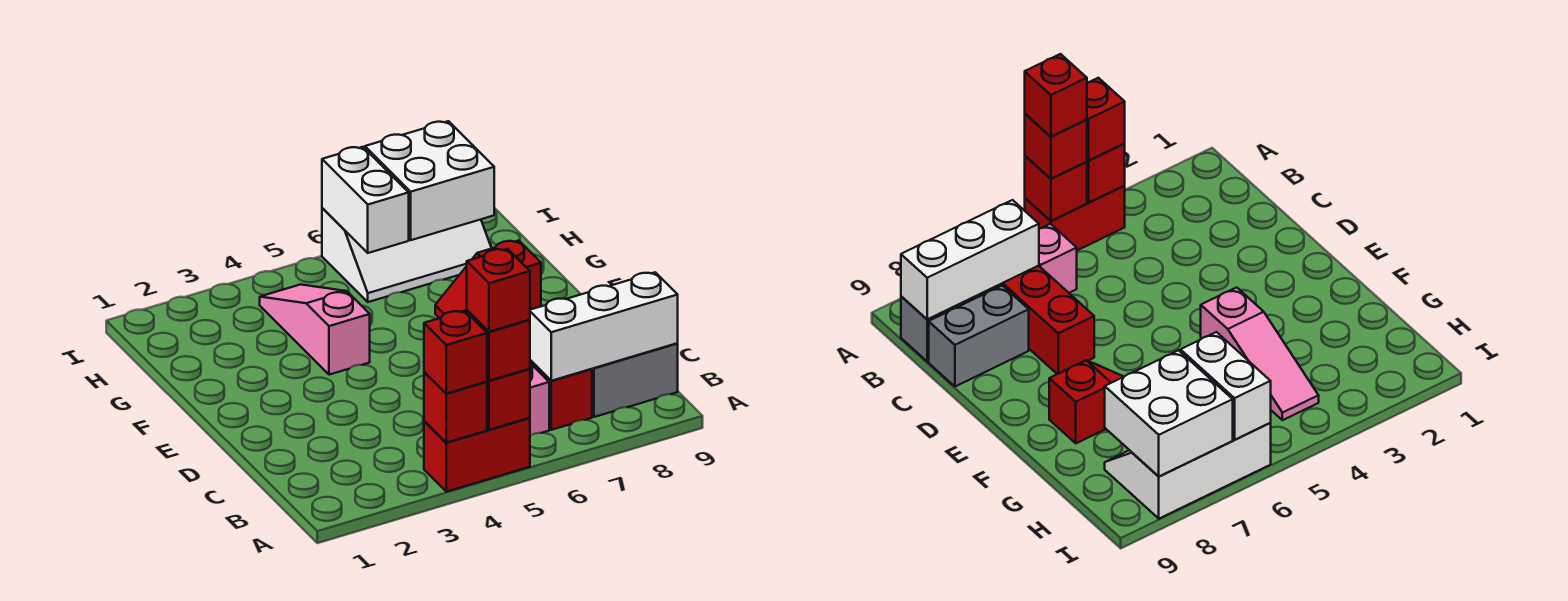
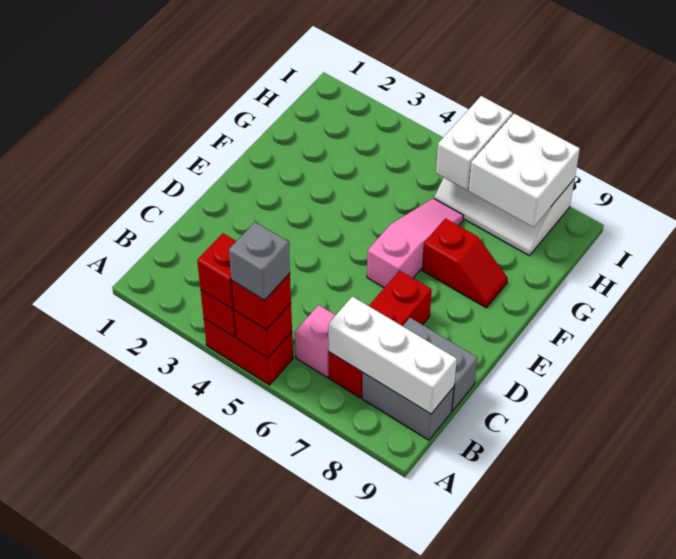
red 1x1 brick [467,249,530,332] -> grey 1x1 brick [229,222,290,300]
pink 1x3 slope [260,284,370,375] -> pink 1x3 slope moved to [367,198,464,288]
red 1x2 slope [435,241,541,318] -> red 1x2 slope turned to [422,218,508,308]

